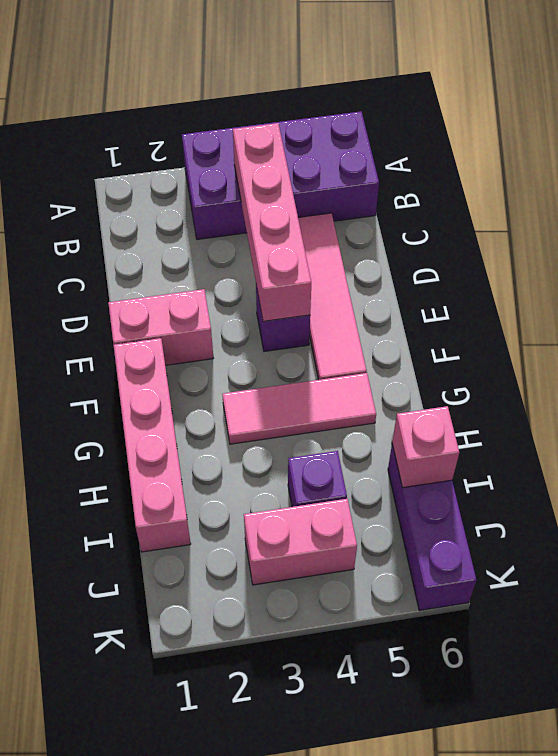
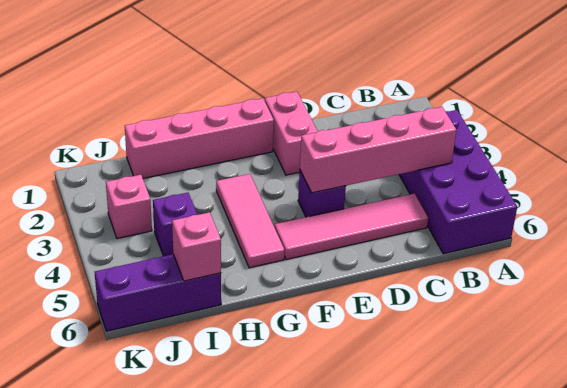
pink 1x2 brick [244,499,357,585] -> pink 1x1 brick [106,175,152,238]

